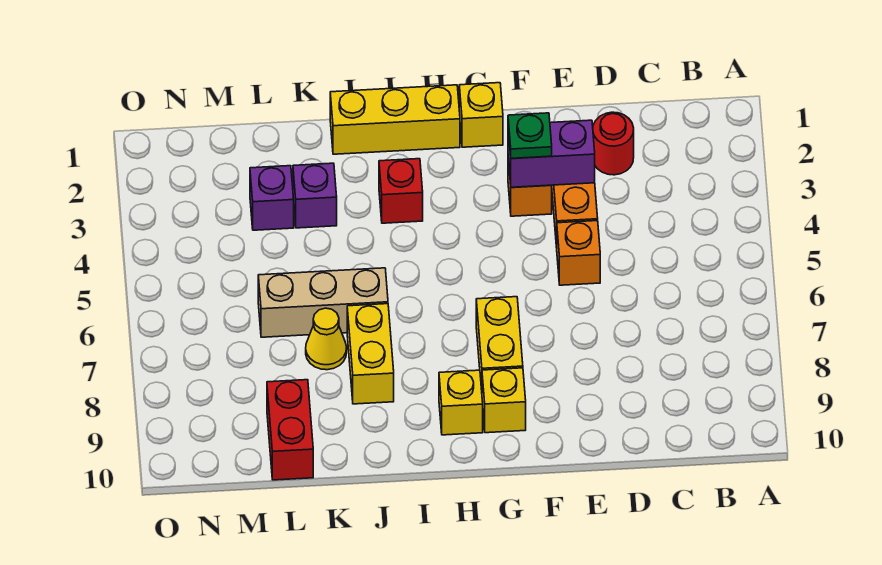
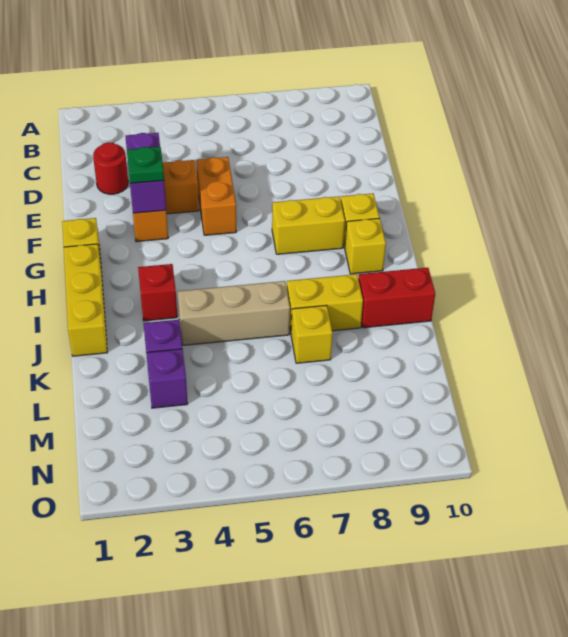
orange 1x1 brick [557,221,600,285] -> orange 1x2 brick [196,157,236,235]
tan 1x3 brick [258,268,388,337] -> tan 1x3 brick turned to [178,281,290,345]
yellow 1x1 cone [306,308,347,370] -> yellow 1x1 brick [291,305,332,363]
red 1x2 brick [267,380,313,480] -> red 1x2 brick moved to [358,268,435,328]

